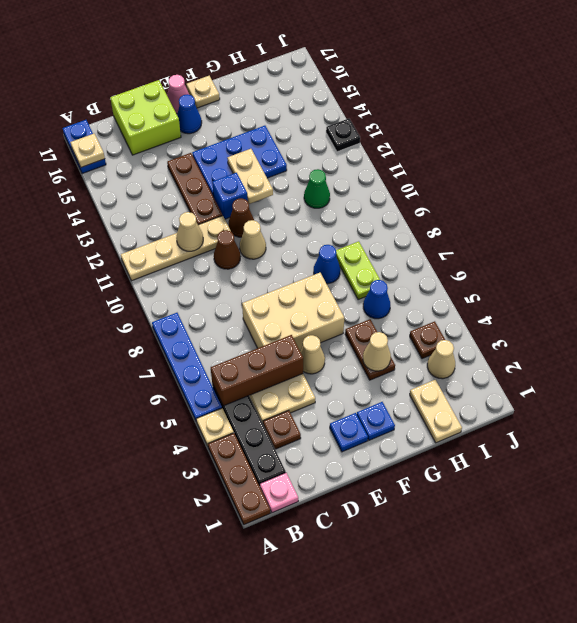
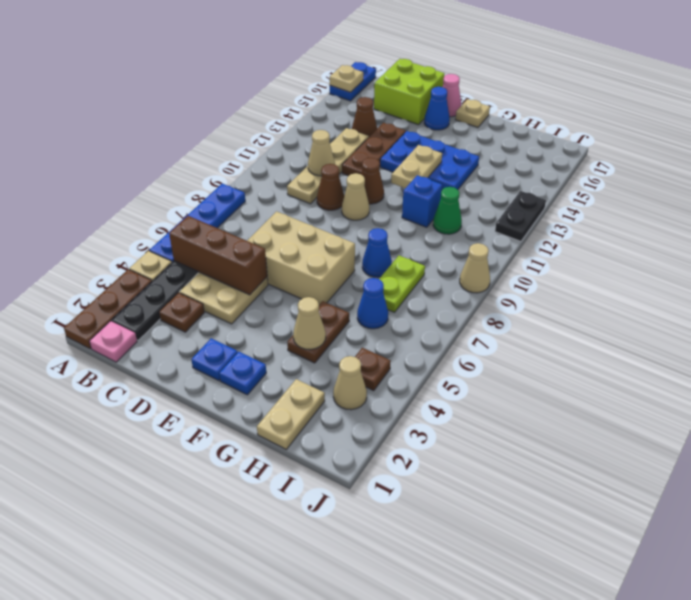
tan 1x4 plate [121,215,231,281] -> tan 1x4 plate turned to [287,128,369,204]
none -> brown 1x1 cone [352,97,377,137]
tan 1x1 cone [300,335,325,374] -> tan 1x1 cone moved to [460,243,490,293]
blue 1x1 brick [212,173,248,219] -> blue 1x1 brick moved to [402,175,442,227]
black 1x1 plate [326,119,360,152] -> black 1x2 plate [495,191,546,241]

